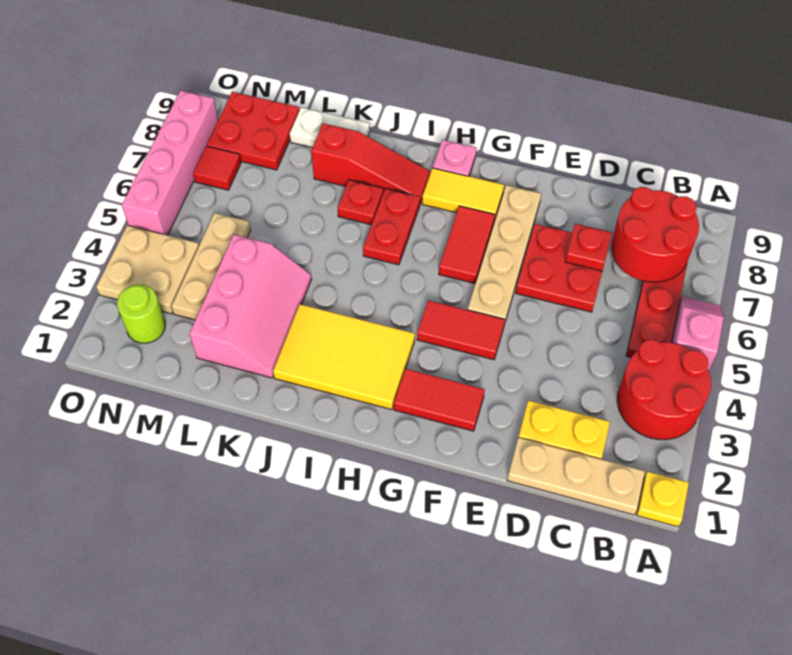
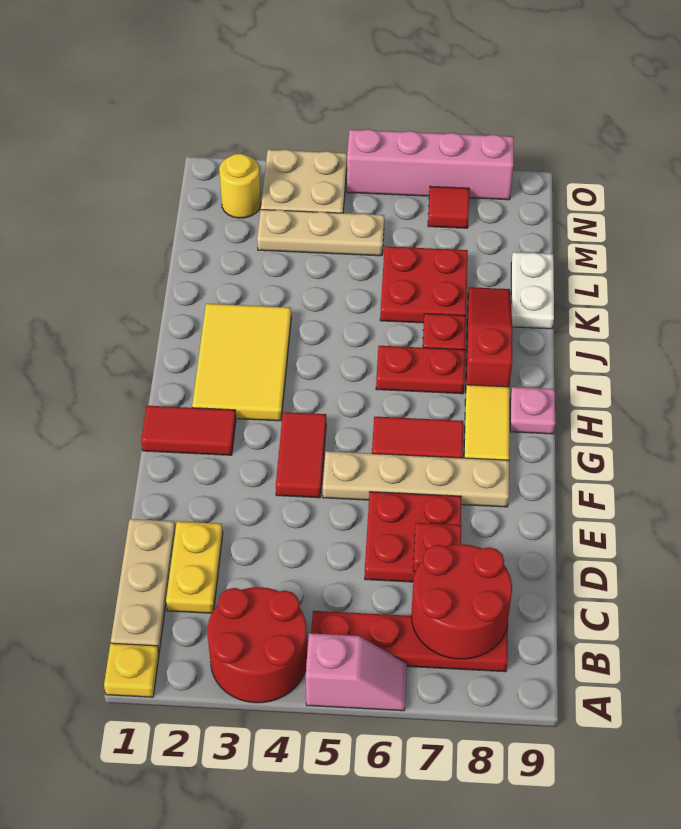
red 1x2 tile [394,369,485,431] -> red 1x2 tile turned to [141,406,236,455]
red 1x3 slope [311,123,430,204] -> red 1x3 slope turned to [466,287,512,387]
pink 2x3 slope [190,235,312,378] -> none
red 2x2 plate [207,92,300,170] -> red 2x2 plate moved to [380,246,468,323]
lime 1x1 round brick [117,285,165,343] -> yellow 1x1 round brick [219,154,261,218]

